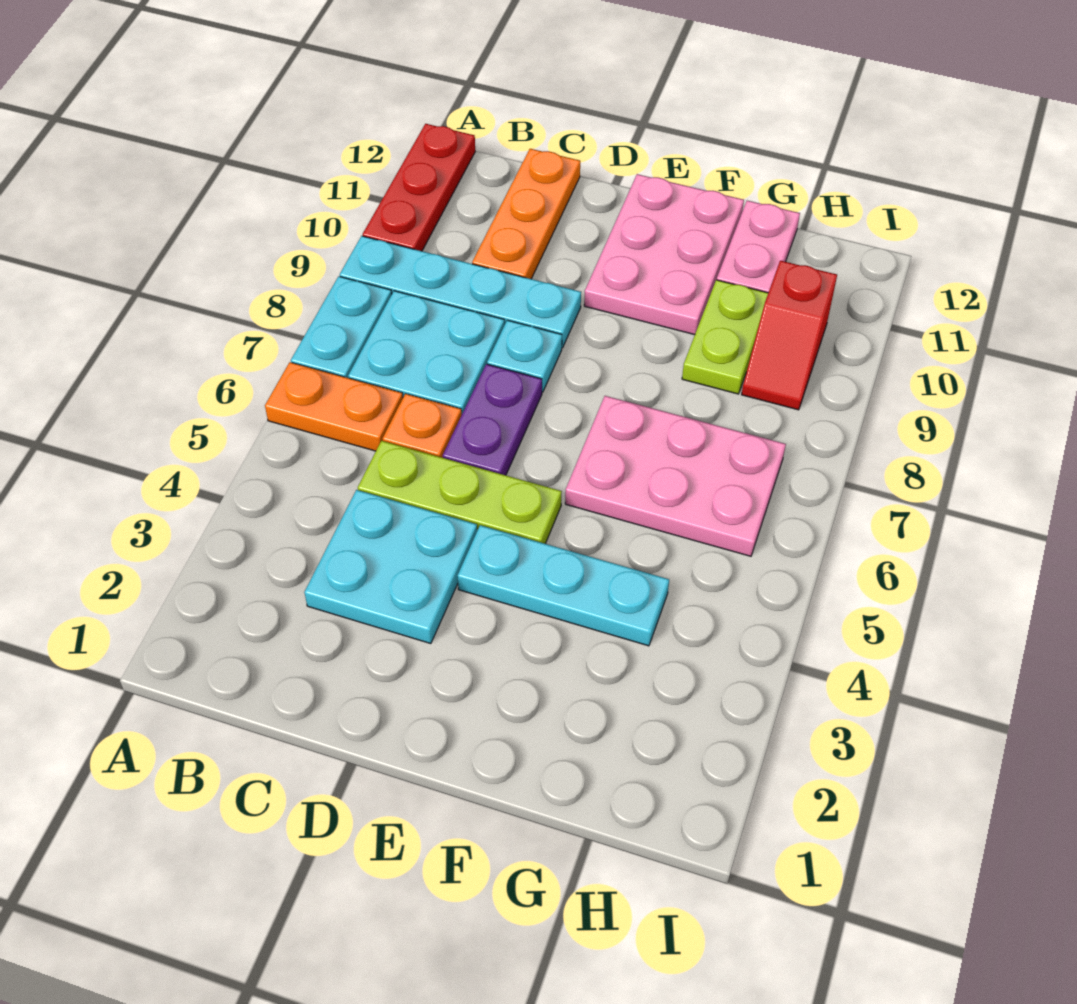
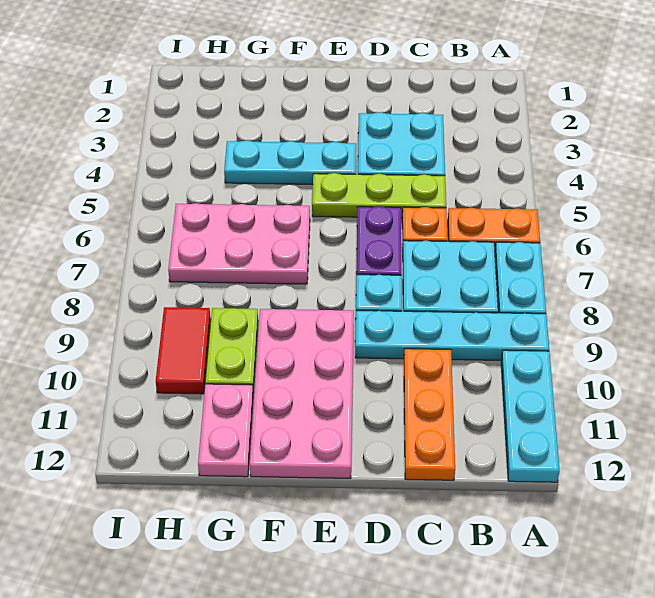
red 1x3 plate [363,124,475,251] -> cyan 1x3 plate [501,350,560,482]
pink 2x3 plate [584,174,744,335] -> pink 2x4 plate [250,309,354,478]
red 1x2 slope [742,261,837,410] -> red 1x2 tile [156,307,211,394]

